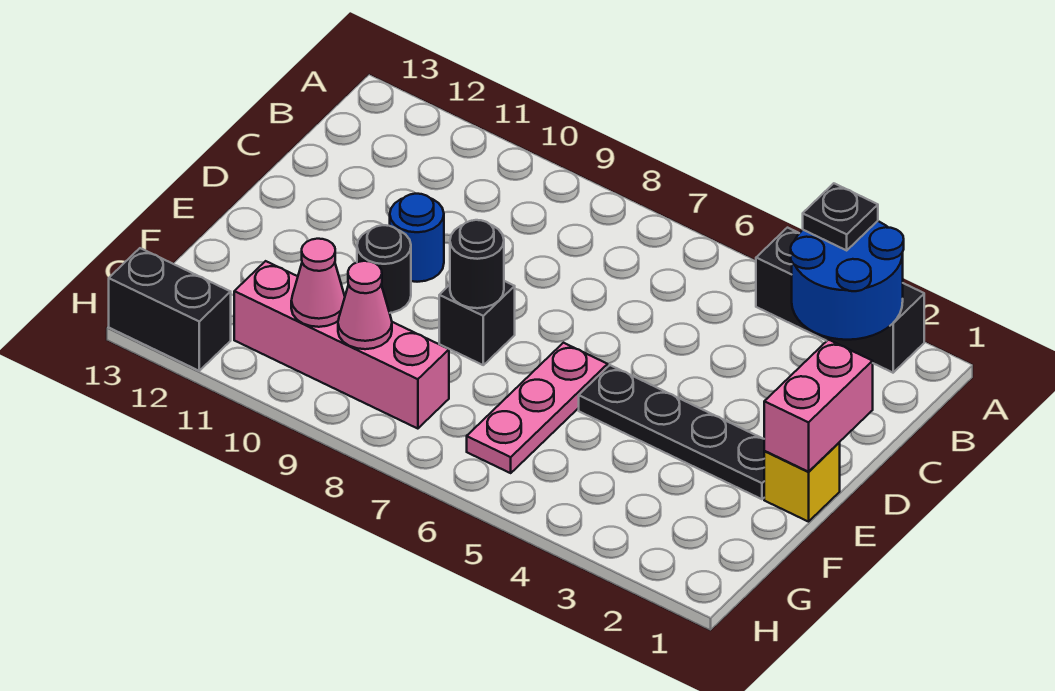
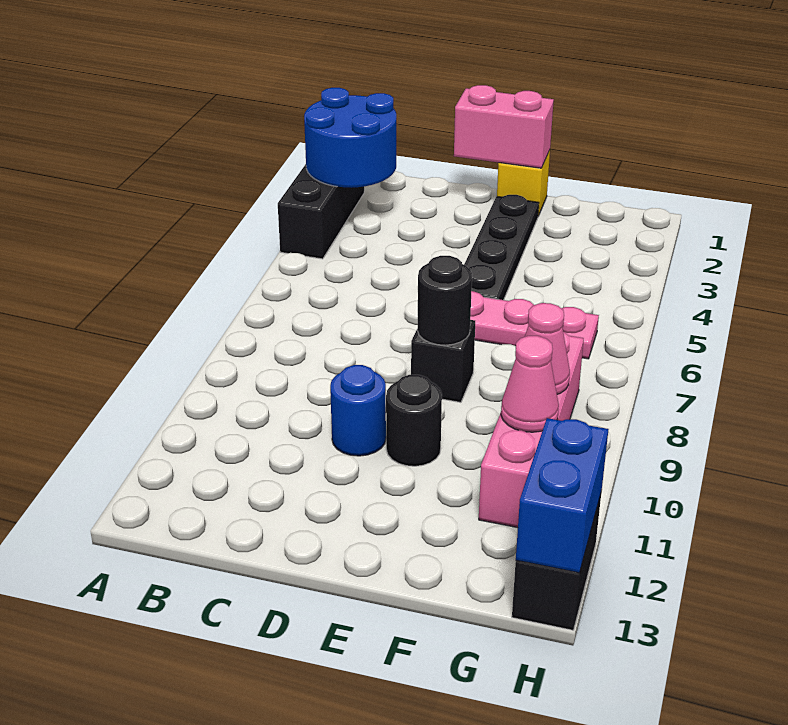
black 1x1 plate [803,183,878,250] -> none
none -> blue 1x2 brick [516,418,608,573]

